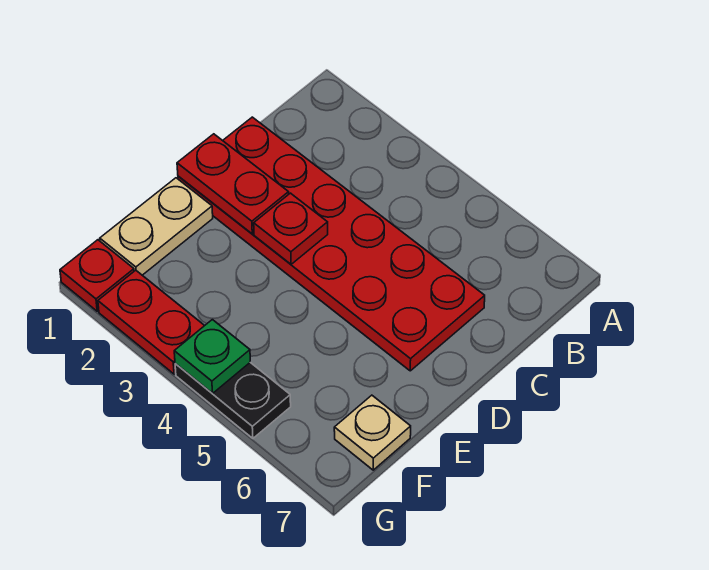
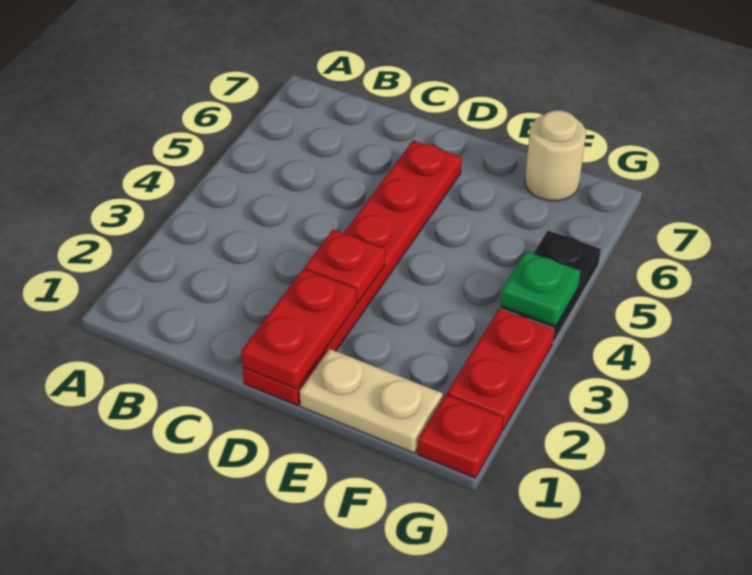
red 2x6 plate [178,117,485,371] -> red 1x6 plate [243,140,462,405]
tan 1x1 plate [334,395,411,470] -> tan 1x1 round brick [525,110,586,201]

